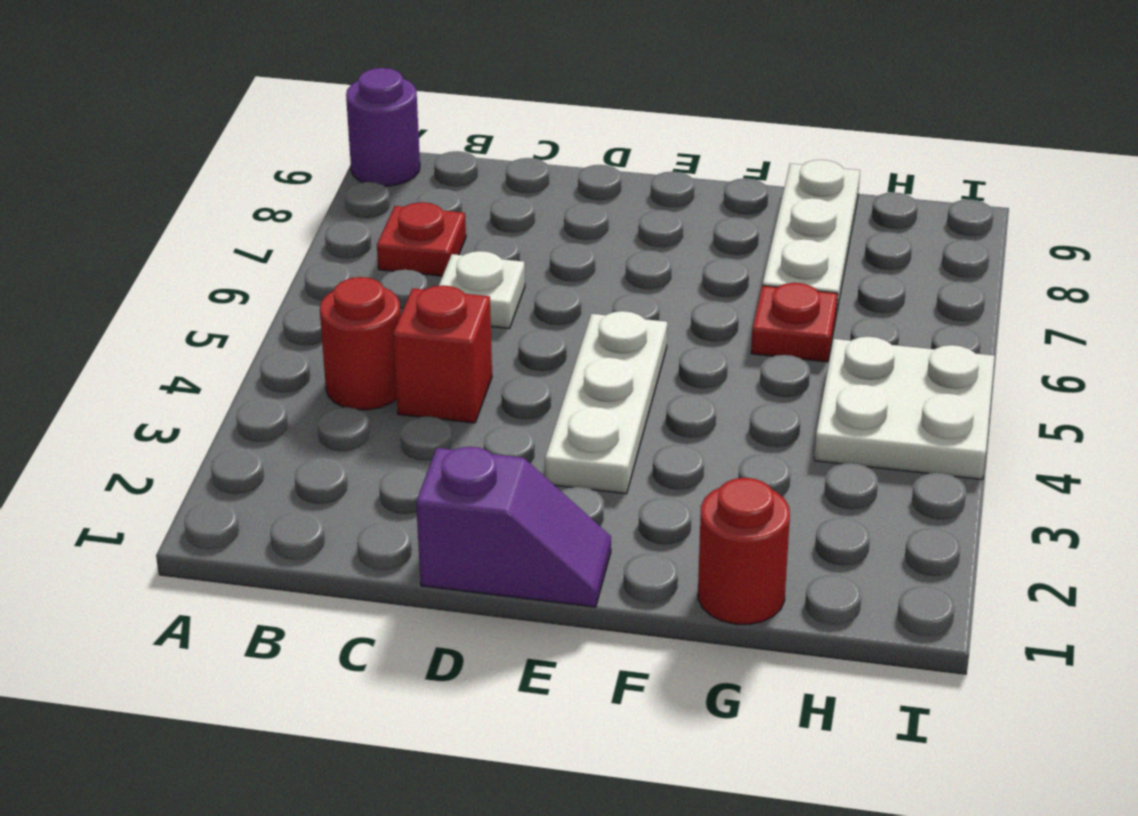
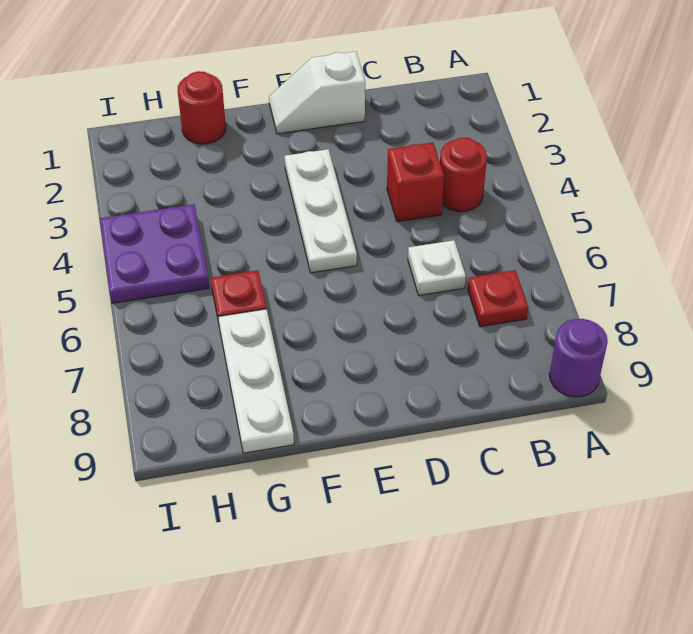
purple 1x2 slope [416,447,611,607] -> white 1x2 slope [269,52,365,134]
white 2x2 plate [814,337,995,479] -> purple 2x2 plate [100,204,209,303]

